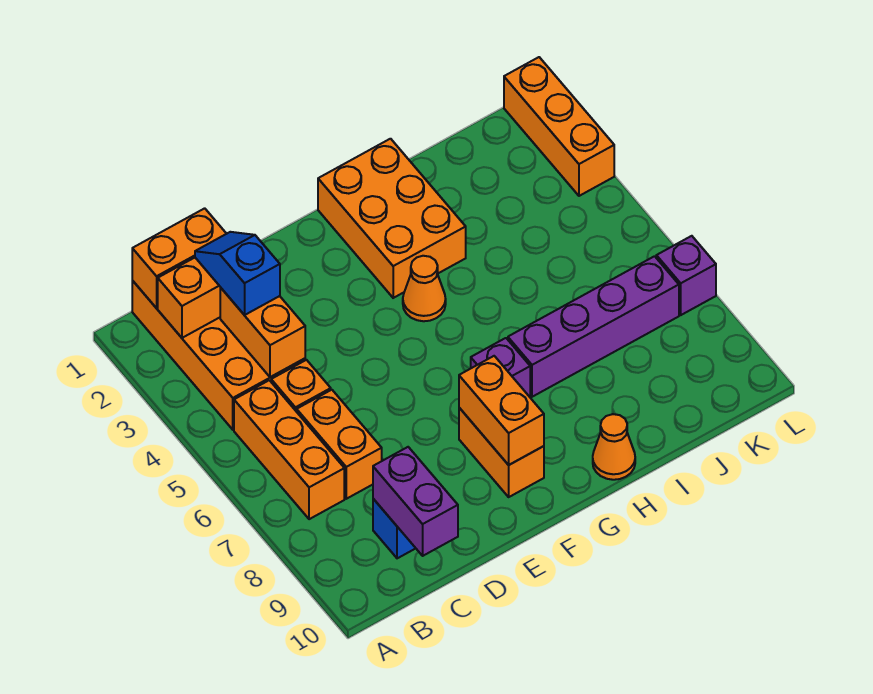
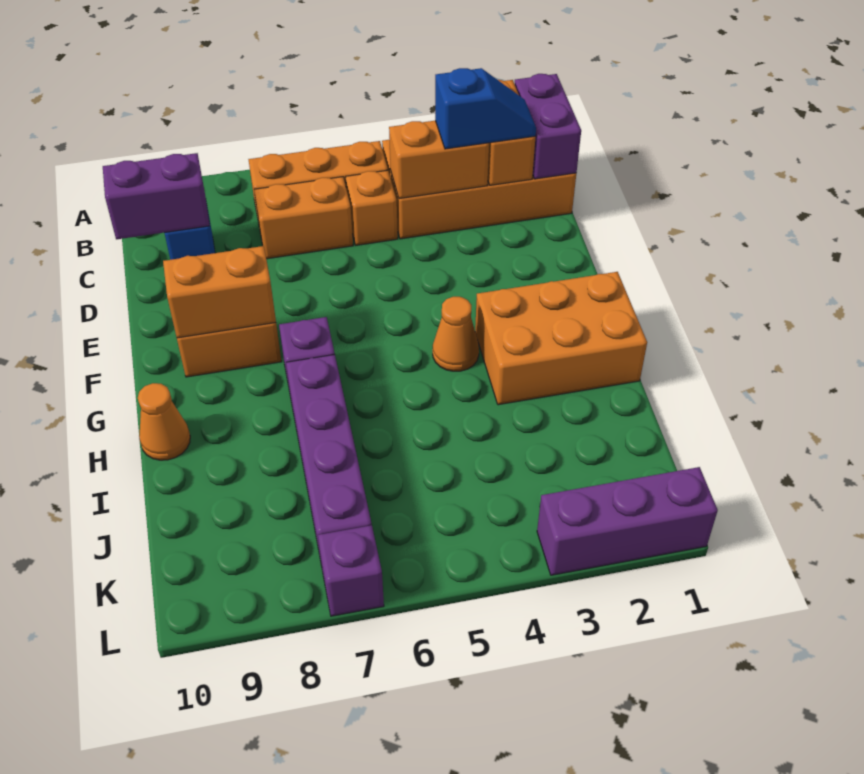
orange 1x2 brick [132,208,226,308] -> purple 1x2 brick [515,74,581,179]
orange 1x3 brick [504,57,614,196] -> purple 1x3 brick [537,467,718,575]

